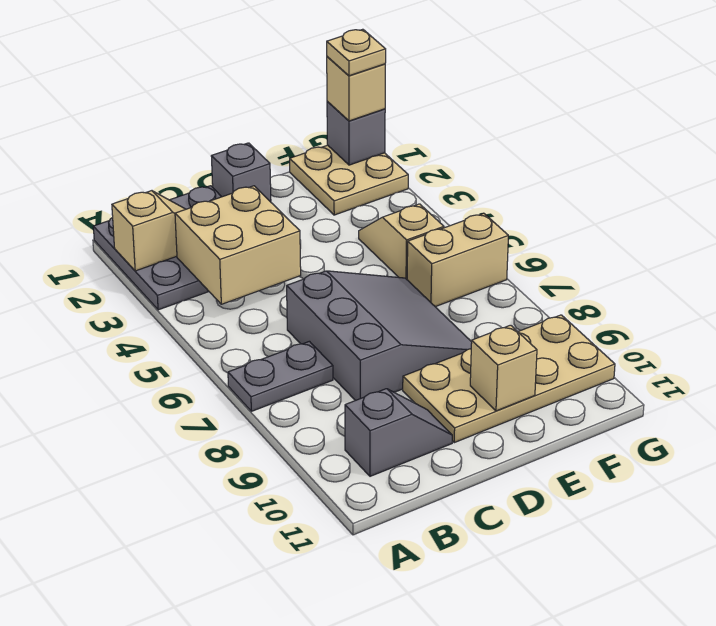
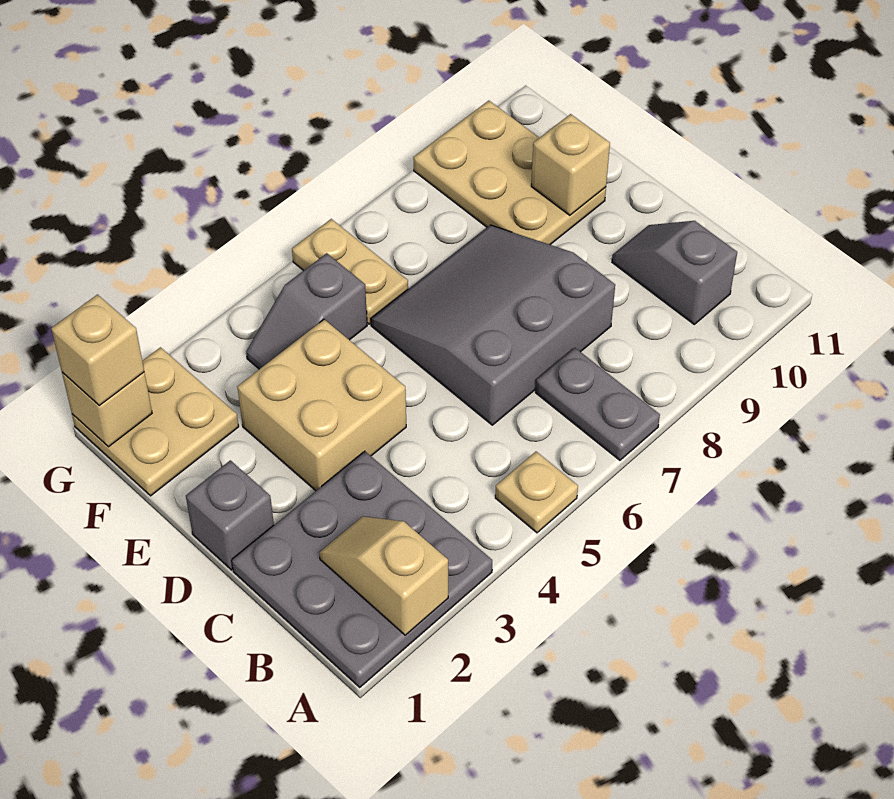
tan 2x2 brick [175,186,301,304] -> tan 2x2 brick moved to [238,320,406,491]
tan 2x4 plate [403,315,615,443] -> tan 2x3 plate [413,101,606,245]
tan 1x2 slope [359,204,444,279] -> grey 1x2 slope [246,253,367,369]
tan 1x2 brick [407,213,508,307] -> tan 1x2 plate [292,219,408,324]
grey 1x1 brick [327,102,385,165] -> tan 1x1 brick [62,372,152,447]
tan 1x1 plate [327,29,386,76] -> tan 1x1 plate moved to [495,452,578,533]

